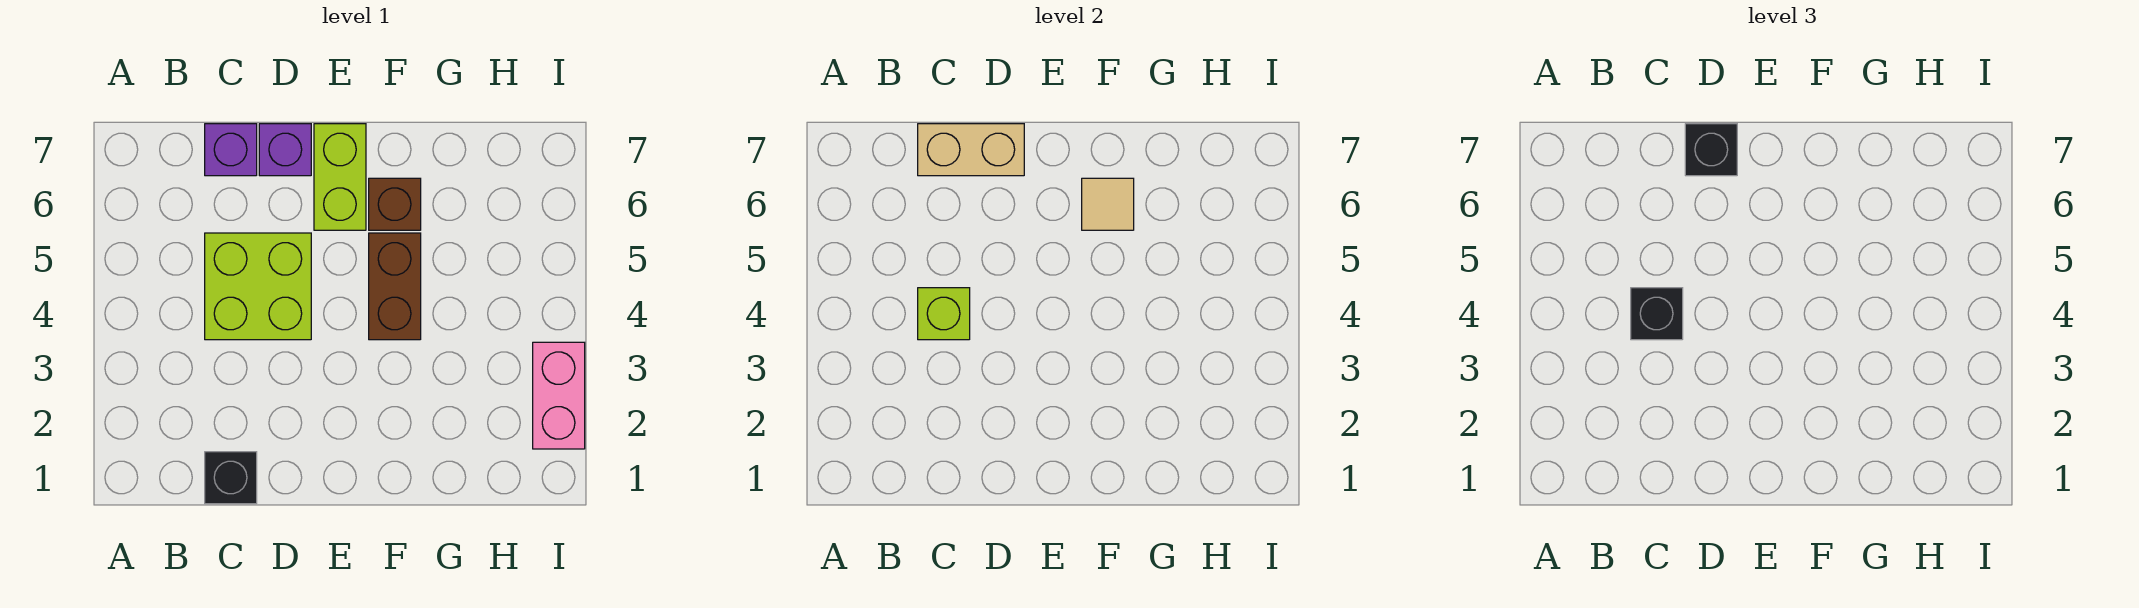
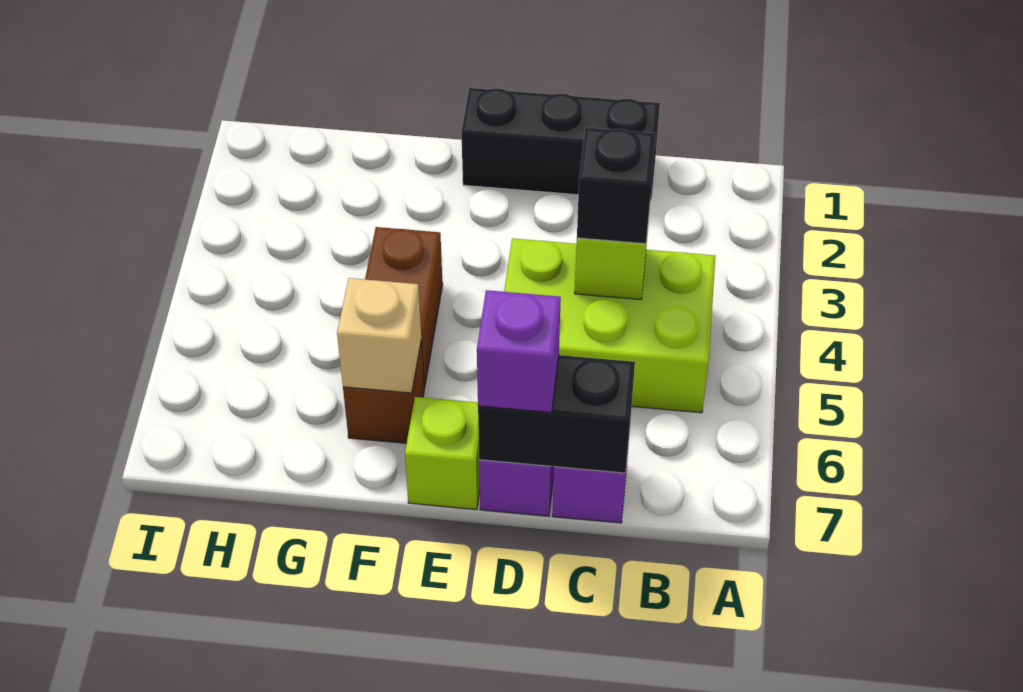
black 1x1 brick [205,452,257,504] -> black 1x3 brick [461,88,660,201]
lime 2x2 brick [205,233,311,340] -> lime 2x3 brick [504,238,715,413]
tan 1x2 brick [918,124,1024,176] -> black 1x2 brick [478,355,635,473]
black 1x1 brick [1685,124,1737,176] -> purple 1x1 brick [477,290,561,413]
lime 1x2 brick [314,124,366,230] -> lime 1x1 brick [405,397,480,510]
tan 1x1 tile [1082,178,1134,230] -> tan 1x1 brick [337,278,421,393]
pink 1x2 brick [533,342,585,449] -> none

